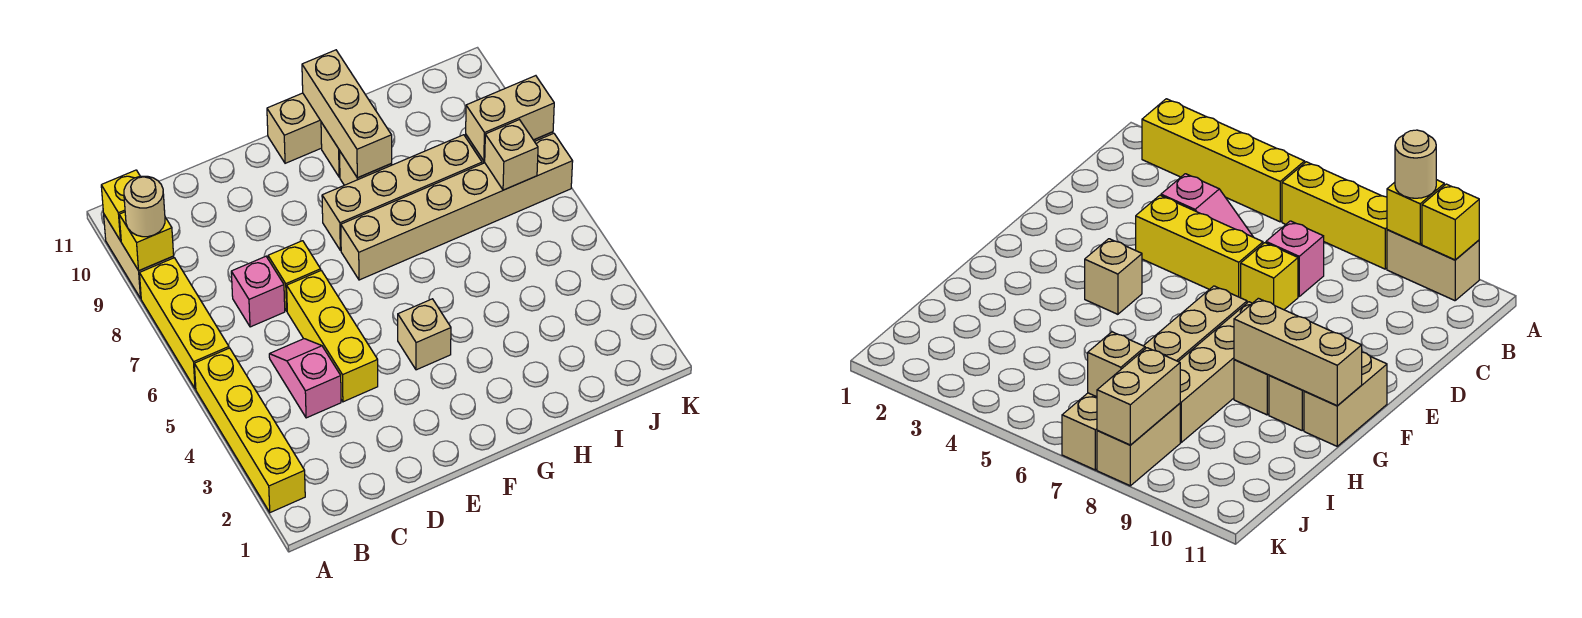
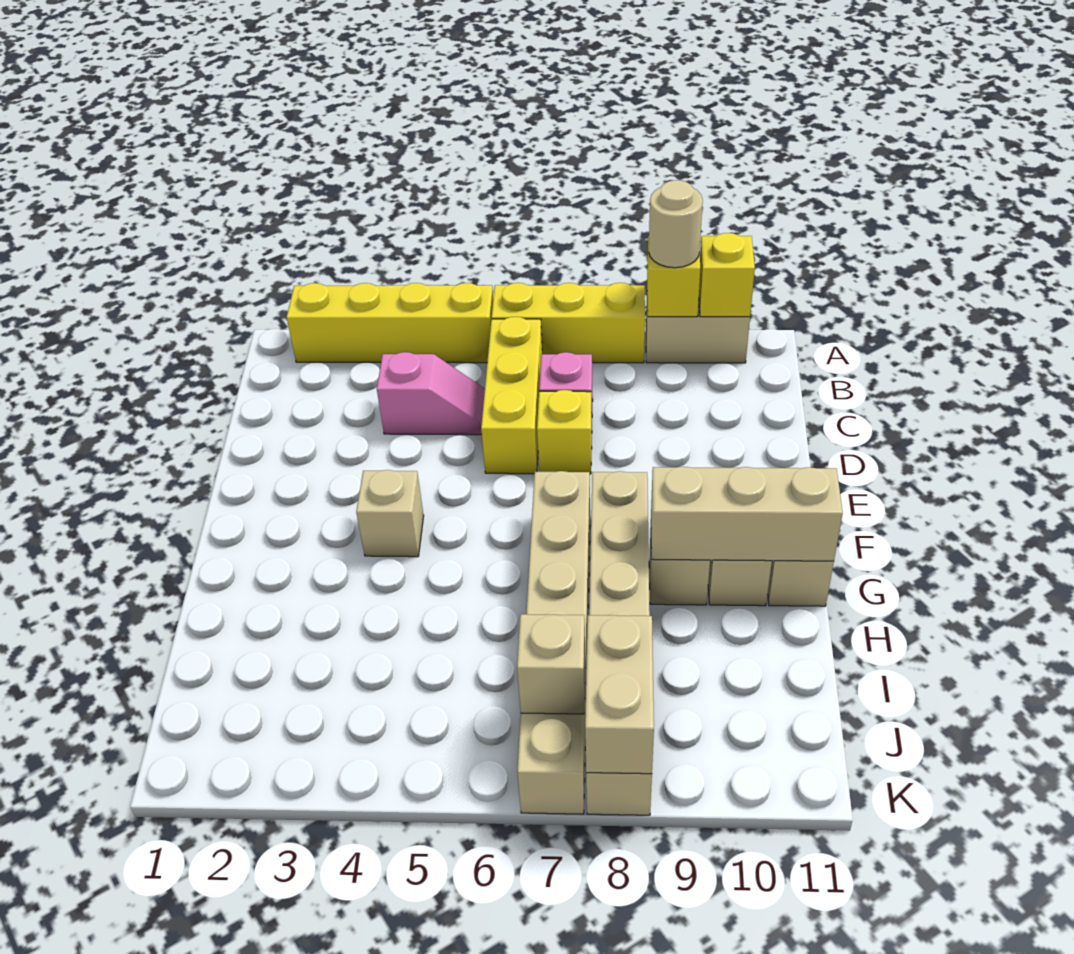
yellow 1x3 brick [287,271,378,402] -> yellow 1x3 brick turned to [481,317,542,474]

